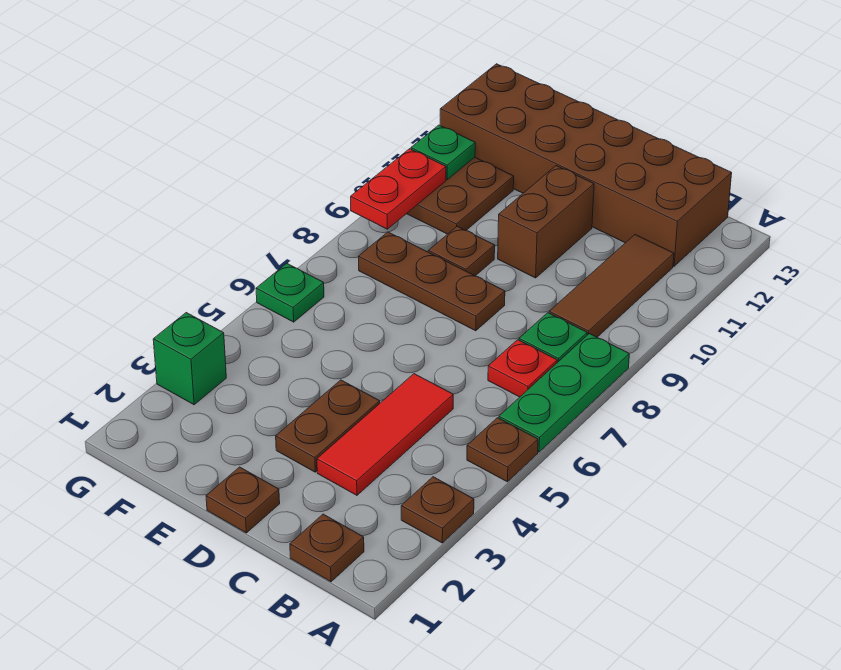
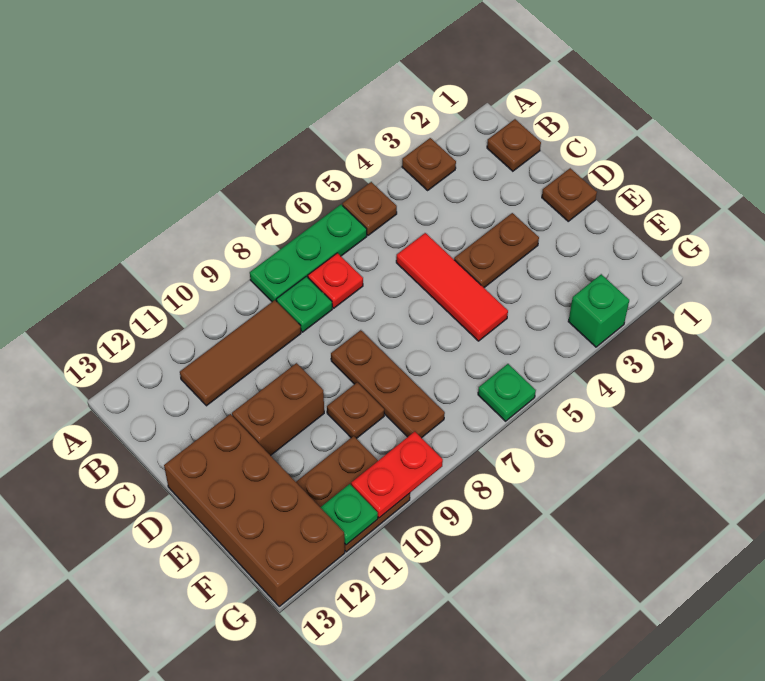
brown 2x6 brick [440,64,732,266] -> brown 2x4 brick [164,414,345,606]
red 1x3 tile [317,374,453,495] -> red 1x3 tile turned to [396,233,508,341]

